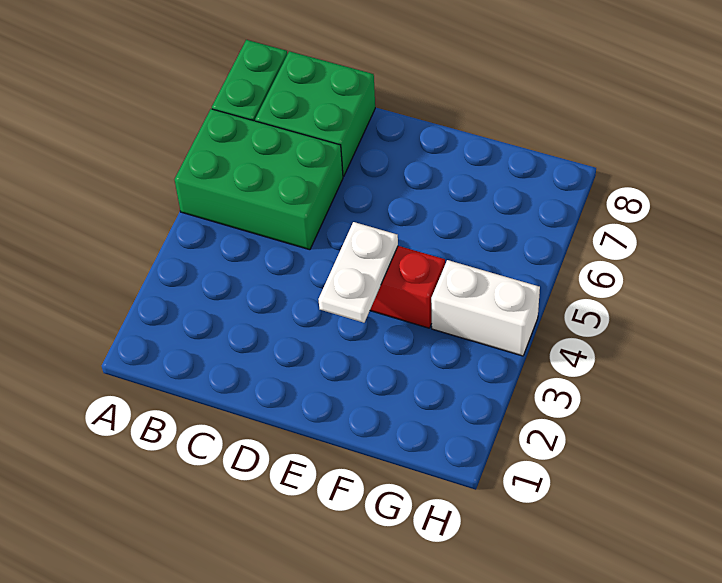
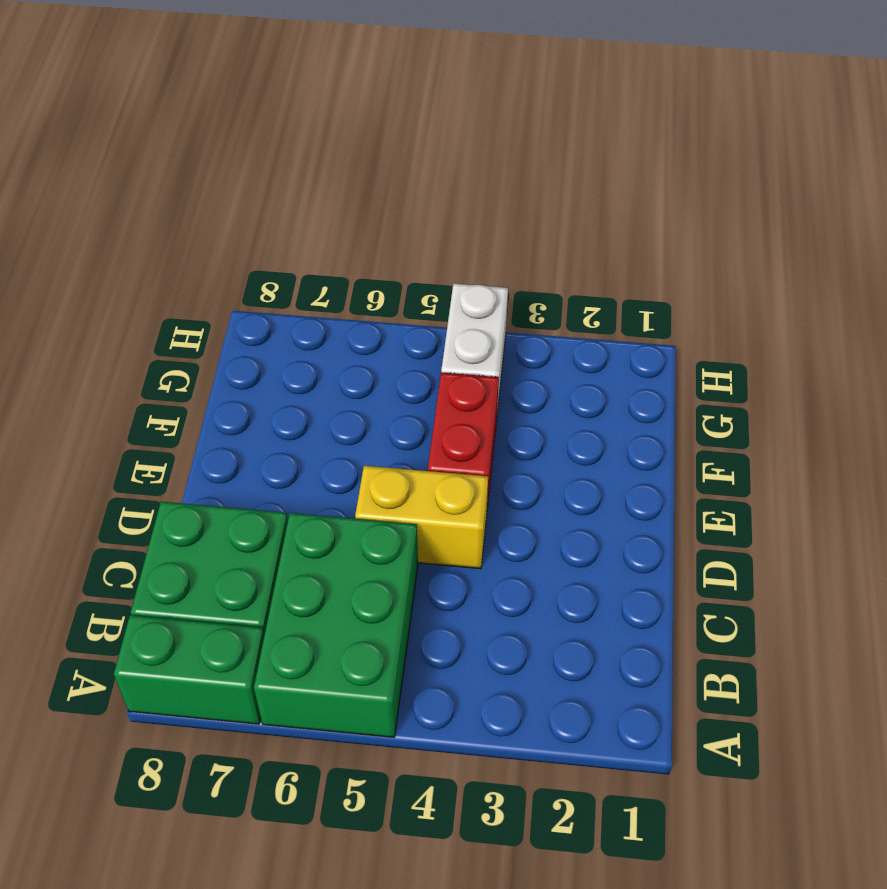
none -> yellow 1x2 brick [355,466,488,569]
white 1x2 plate [318,222,398,323] -> none

